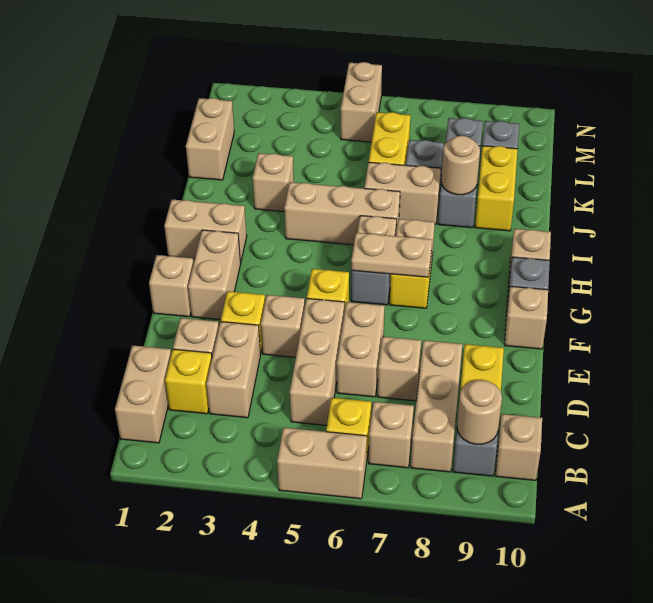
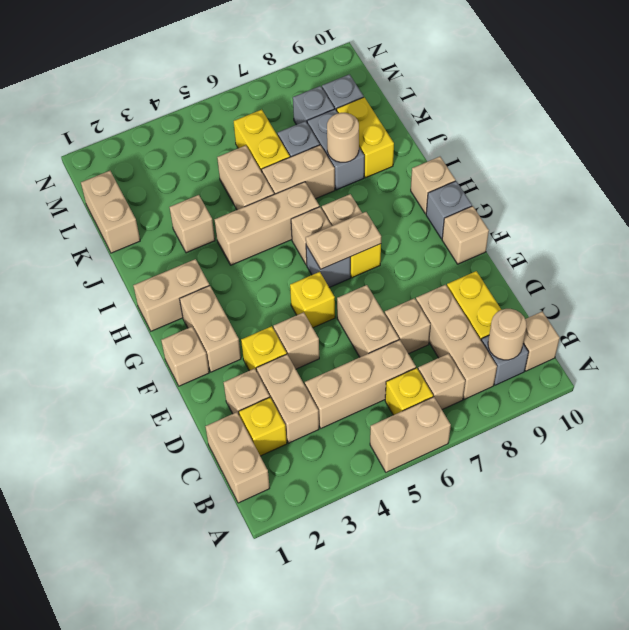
tan 1x3 brick [290,298,344,425] -> tan 1x3 brick turned to [305,340,416,428]
tan 1x2 brick [341,62,382,142] -> tan 1x2 brick moved to [217,145,274,210]

